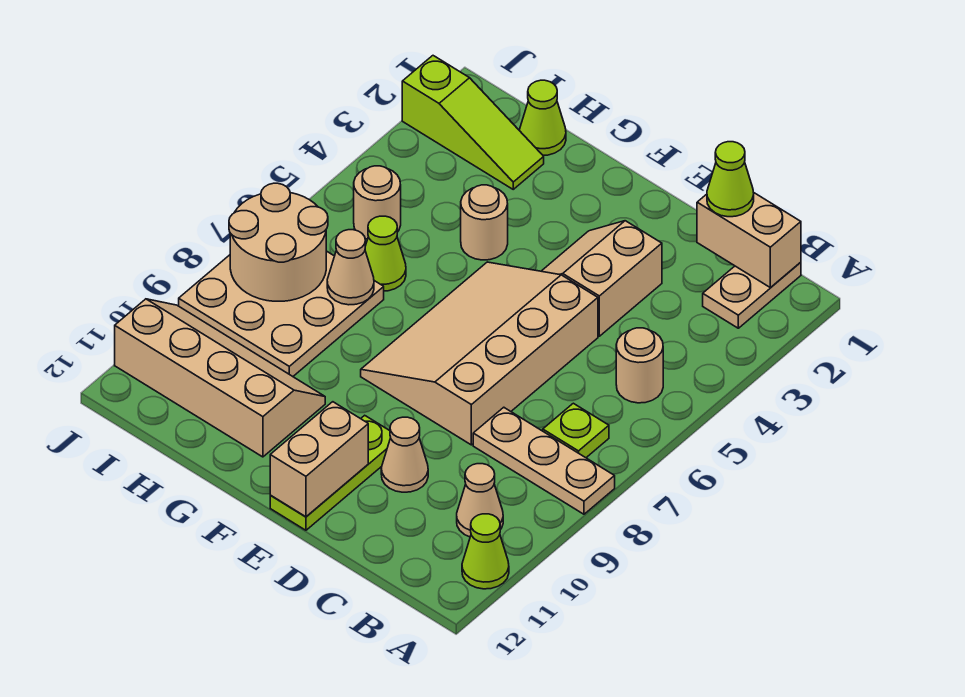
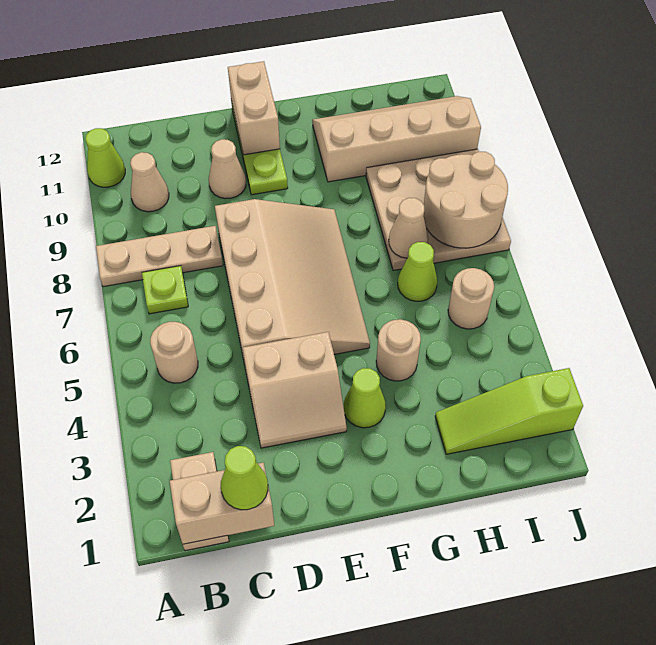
tan 2x2 slope [542,221,662,336] -> tan 2x2 slope turned to [243,332,347,448]
tan 2x4 slope [115,299,325,457] -> tan 2x4 slope turned to [312,96,481,182]
lime 1x1 cone [519,80,566,155] -> lime 1x1 cone moved to [344,368,386,428]

